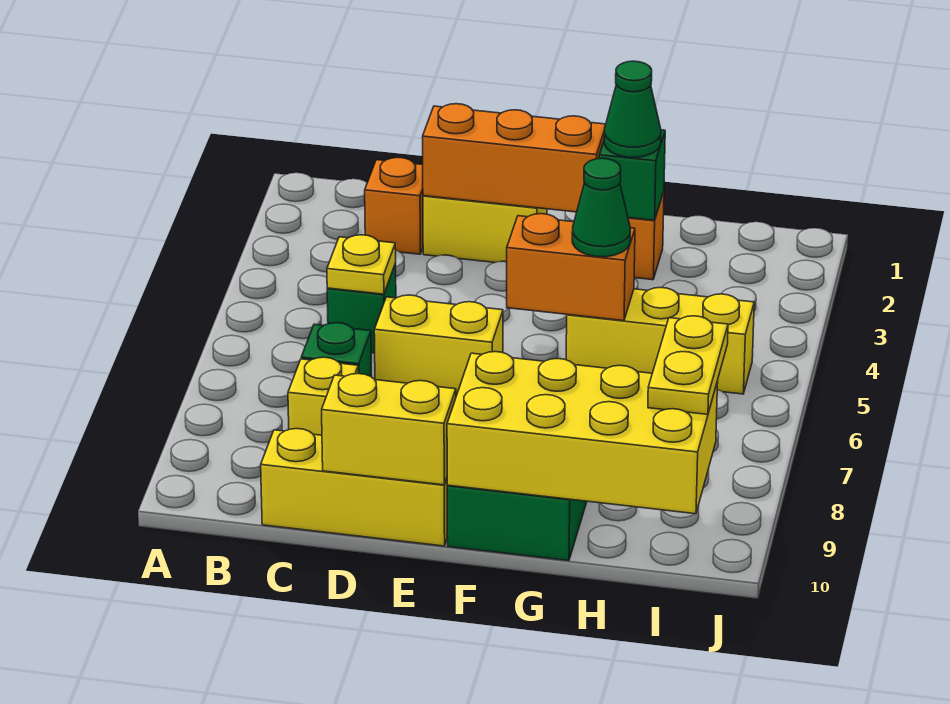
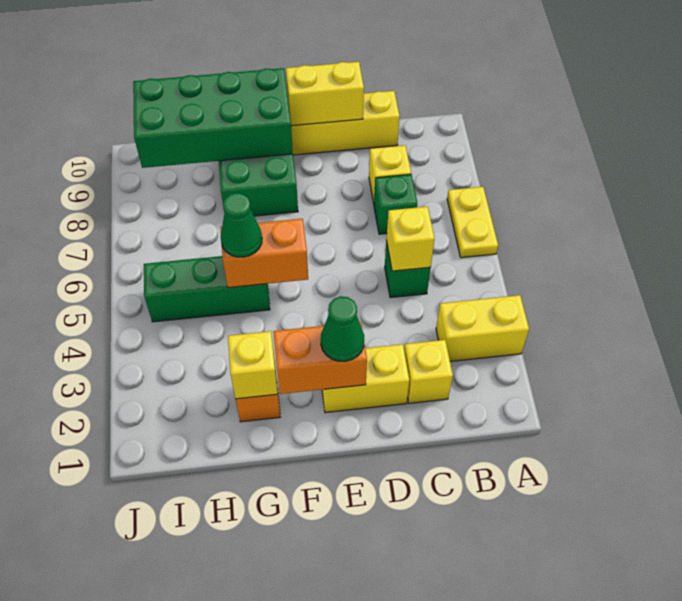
orange 1x1 brick [365,157,423,254] -> yellow 1x1 brick [404,340,453,403]
yellow 1x1 plate [327,235,396,294] -> yellow 1x1 brick [386,207,435,271]
orange 1x3 brick [423,104,606,212] -> orange 1x2 brick [273,322,367,394]
yellow 1x2 brick [374,295,503,396] -> yellow 1x2 brick moved to [436,295,529,361]
yellow 2x4 brick [447,352,718,514] -> green 2x4 brick [133,68,293,168]
green 1x1 brick [599,130,665,220] -> yellow 1x1 brick [228,331,278,399]
green 1x1 cone [604,61,661,157] -> green 1x1 cone moved to [321,296,364,361]
yellow 1x3 brick [566,287,754,394] -> green 1x3 brick [144,256,270,322]
yellow 1x2 plate [648,316,728,414] -> yellow 1x2 plate moved to [447,187,498,258]

